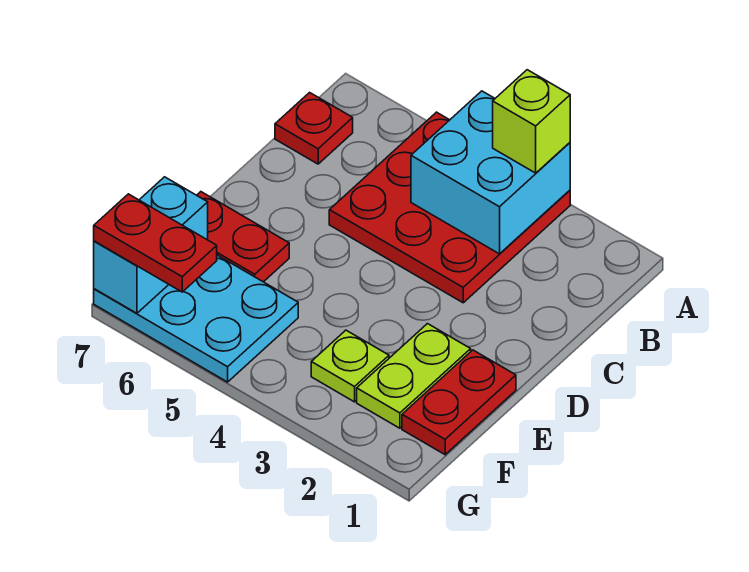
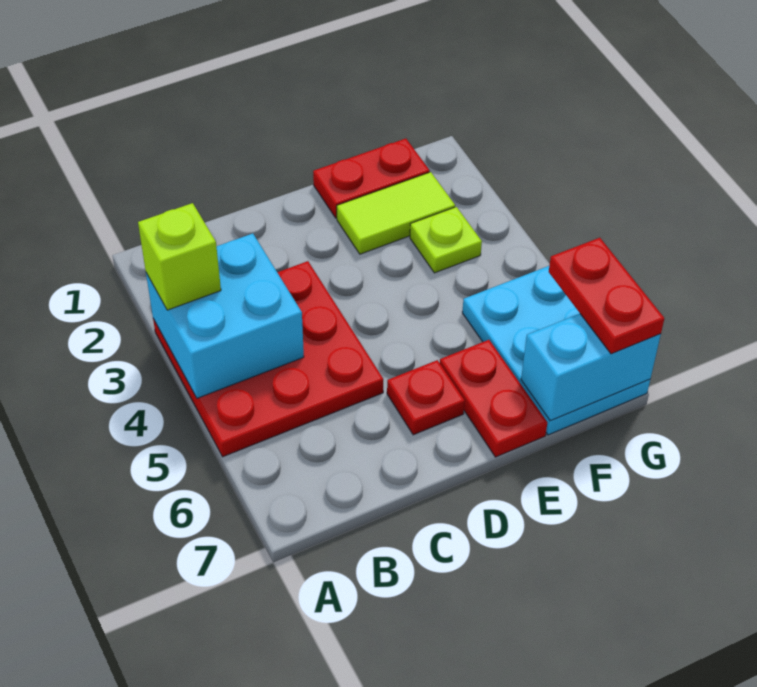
red 1x1 plate [275,93,353,164] -> red 1x1 plate moved to [387,360,465,435]
lime 1x2 plate [357,324,471,428] -> lime 1x2 tile [337,172,455,254]

